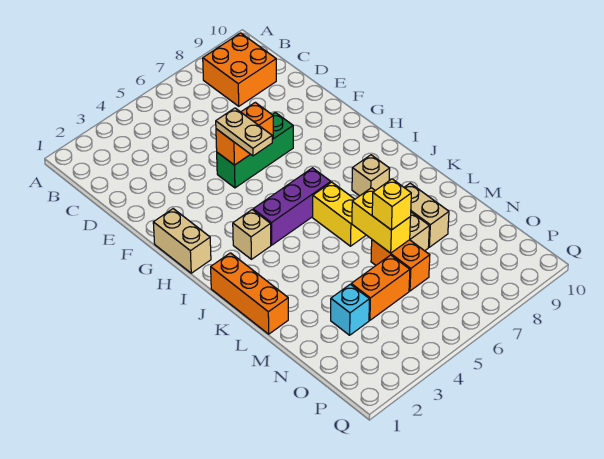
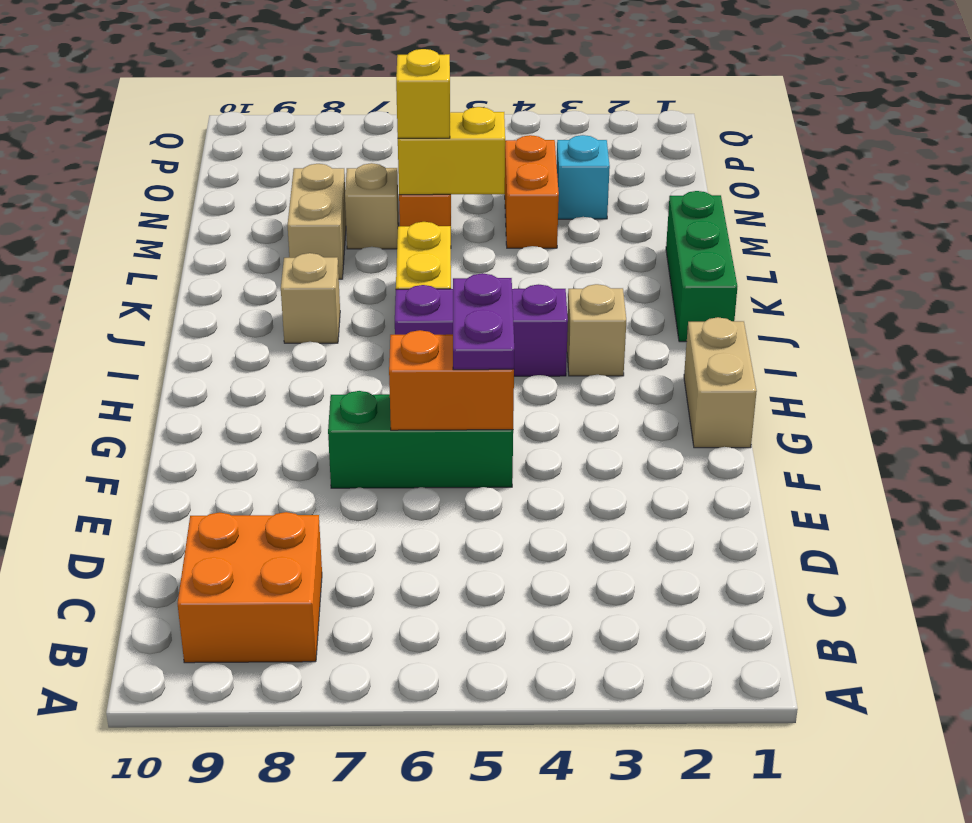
tan 1x2 plate [216,108,272,156] -> purple 1x2 plate [453,273,514,370]
orange 1x3 brick [211,253,288,334] -> green 1x3 brick [666,191,737,342]
yellow 1x2 brick [352,188,411,253] -> yellow 1x2 brick turned to [398,107,505,195]
orange 1x2 brick [351,255,410,320] -> orange 1x2 brick turned to [505,135,559,248]

